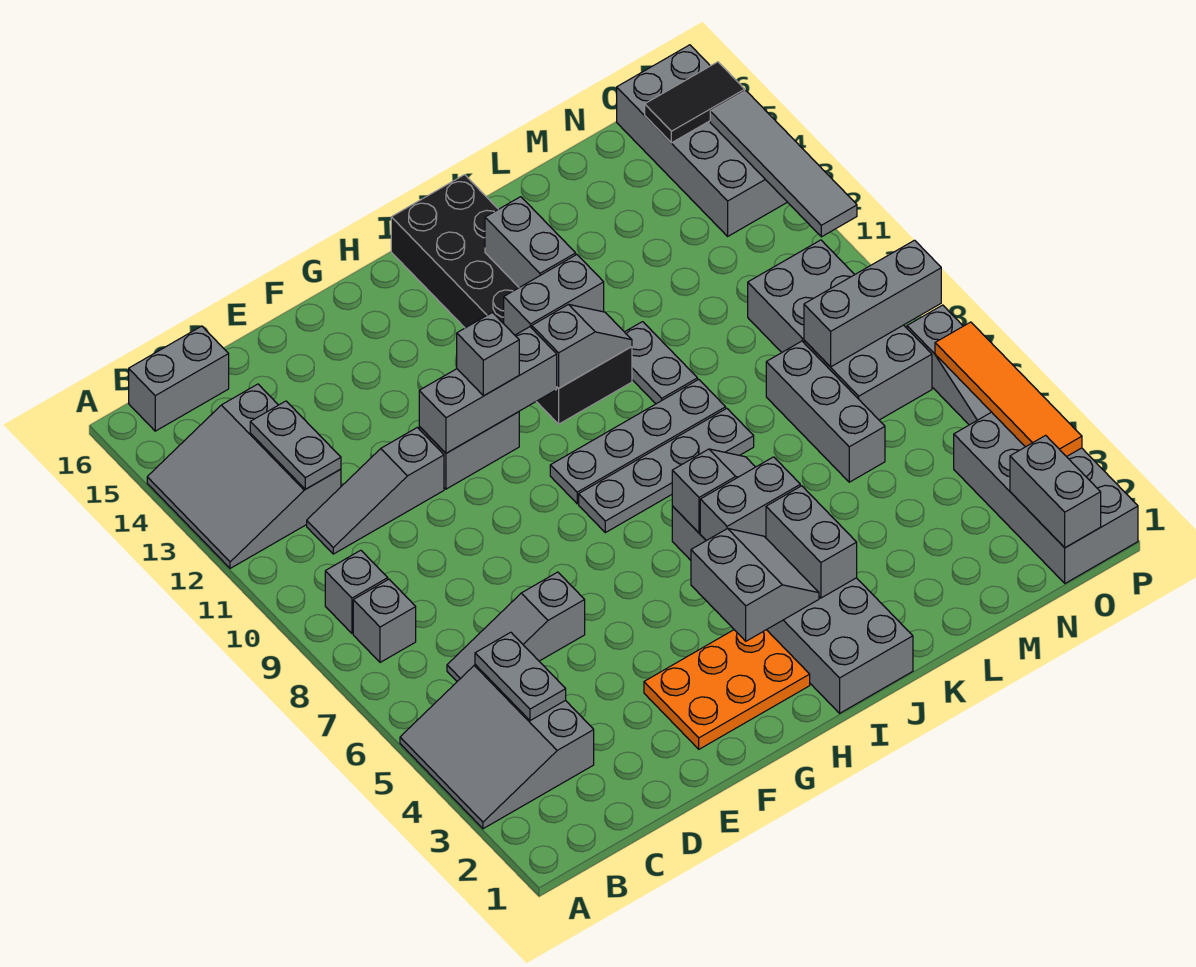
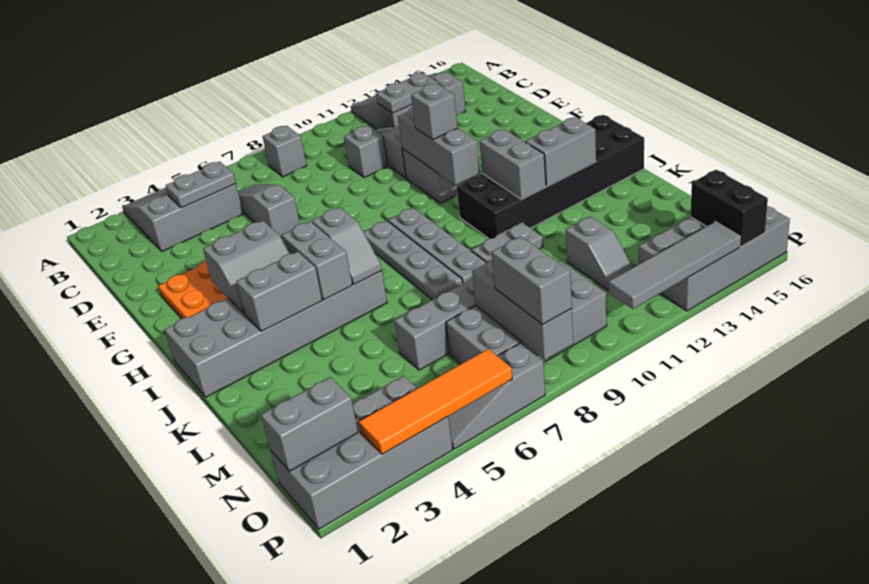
grey 1x1 brick [325,550,388,633] -> grey 1x1 brick moved to [344,126,388,178]
grey 1x2 brick [129,326,229,431] -> grey 1x2 brick moved to [492,236,572,324]
grey 1x2 slope [532,304,632,388] -> grey 1x2 slope moved to [566,216,633,291]
black 1x2 tile [645,62,745,143] -> black 1x2 brick [691,170,768,247]

